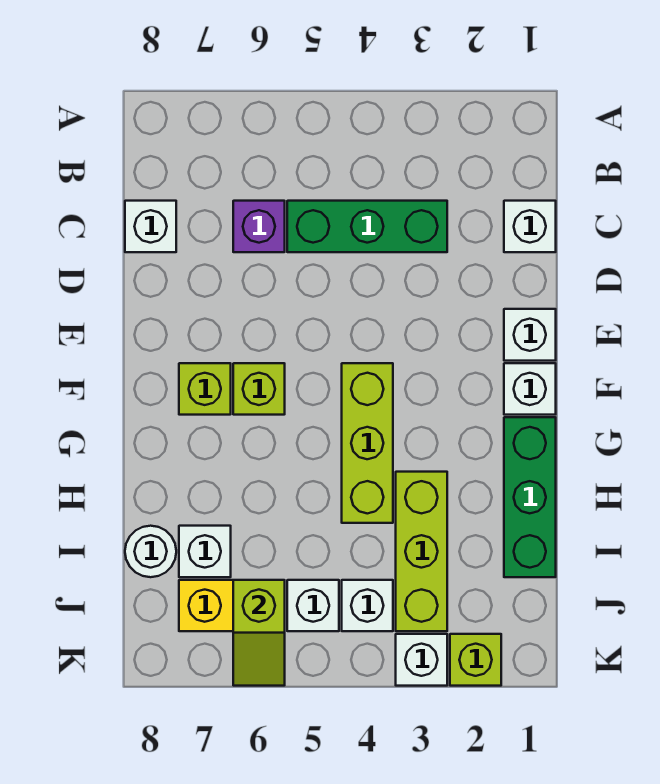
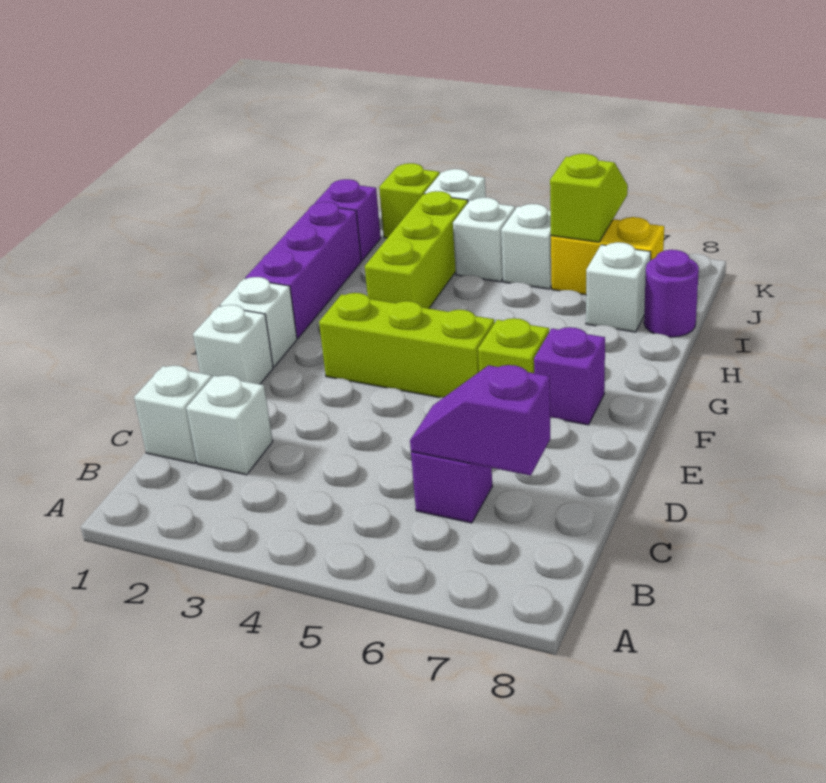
green 1x3 brick [287,201,447,252] -> none
none -> purple 1x2 slope [410,365,550,475]
white 1x1 brick [125,201,176,252] -> white 1x1 brick moved to [186,375,273,475]
lime 1x3 brick [342,363,393,523] -> lime 1x3 brick turned to [319,293,494,398]
lime 1x1 brick [179,363,231,415] -> purple 1x1 brick [534,327,605,425]
green 1x3 brick [504,417,556,577] -> purple 1x3 brick [245,202,361,338]
white 1x1 round brick [125,526,176,577] -> purple 1x1 round brick [644,250,699,337]
none -> purple 1x1 brick [314,179,381,261]

